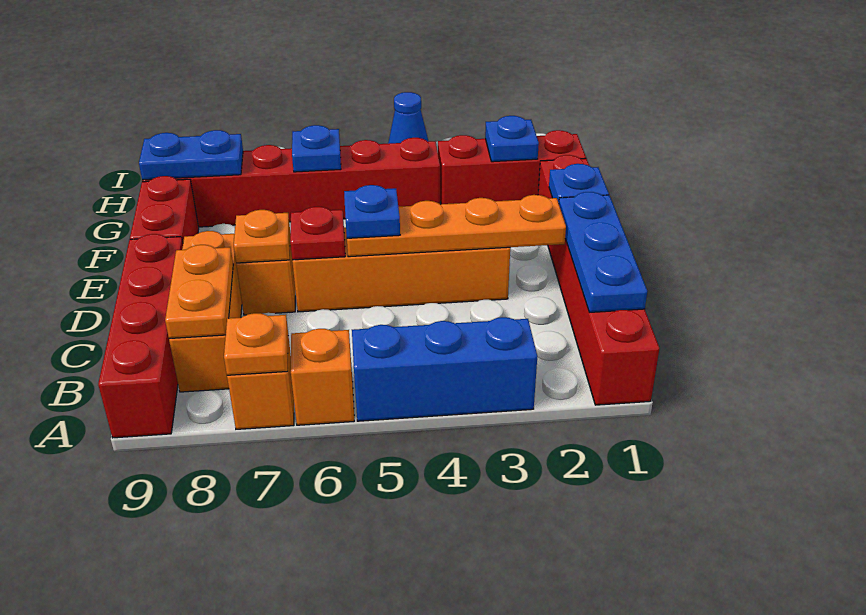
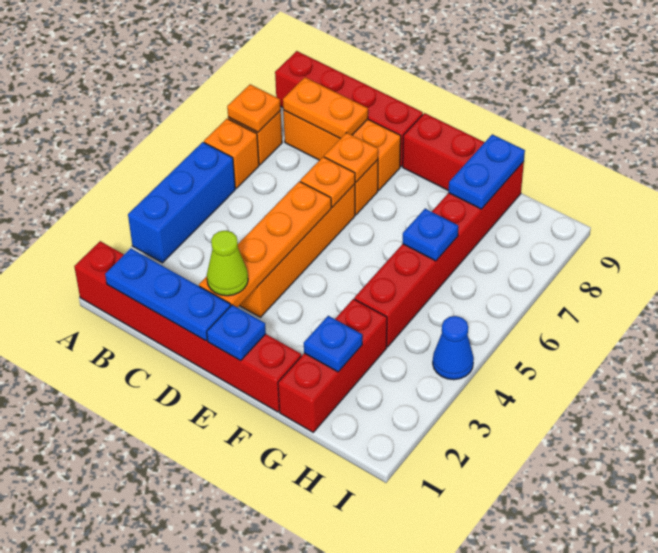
none -> lime 1x1 cone [207,231,248,296]
blue 1x1 plate [344,185,400,238] -> none
red 1x1 plate [290,207,345,260] -> orange 1x1 plate [300,157,355,207]

